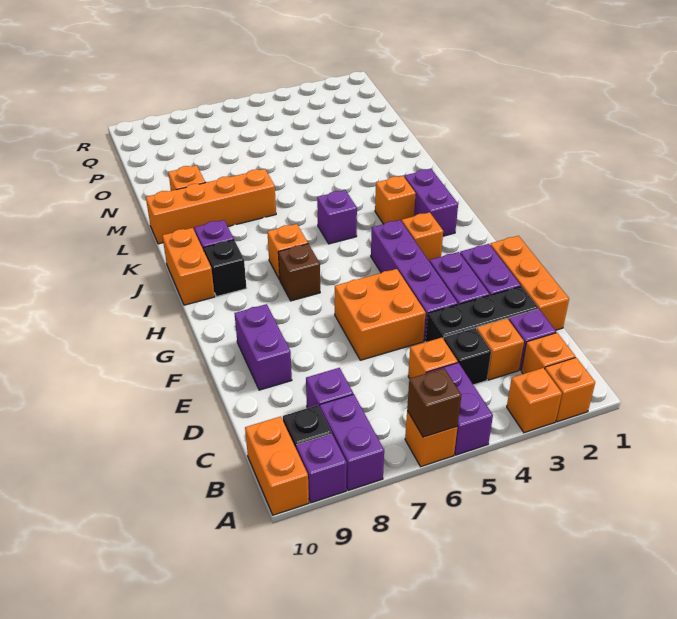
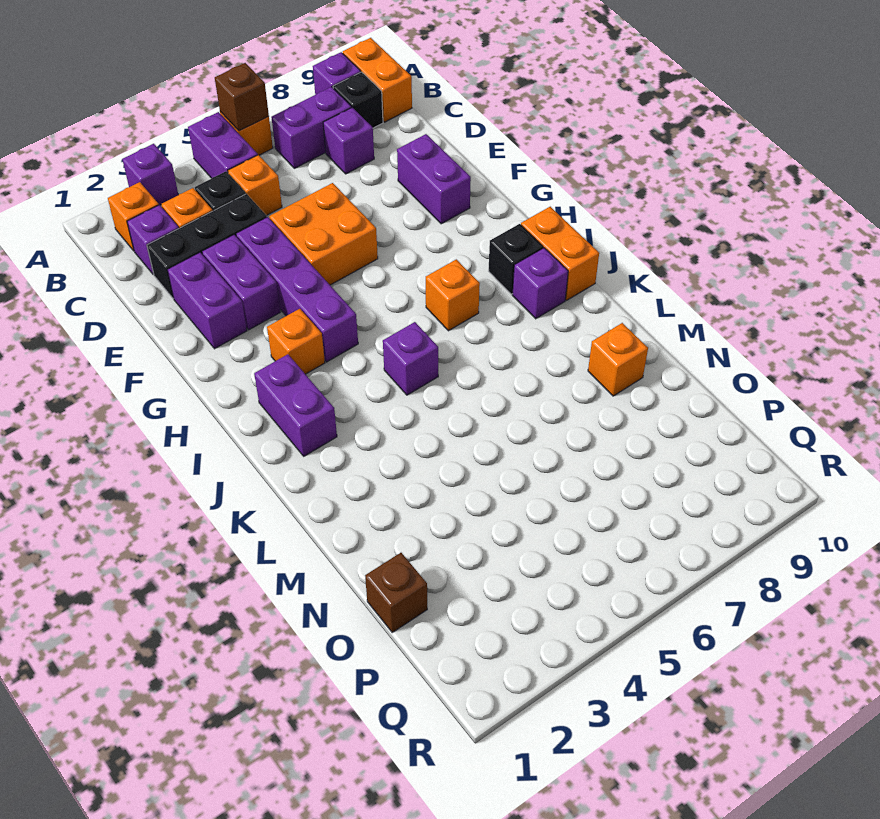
orange 1x1 brick [545,358,595,422] -> none
orange 1x1 brick [507,368,562,433] -> purple 1x1 brick [122,144,178,205]
purple 1x2 brick [320,394,384,491] -> purple 1x2 brick turned to [271,87,352,168]
orange 1x3 brick [490,236,569,330] -> none
brown 1x1 brick [278,244,320,301] -> brown 1x1 brick moved to [365,553,427,632]
orange 1x1 brick [375,176,416,224] -> none
orange 1x4 brick [146,169,276,244] -> none

